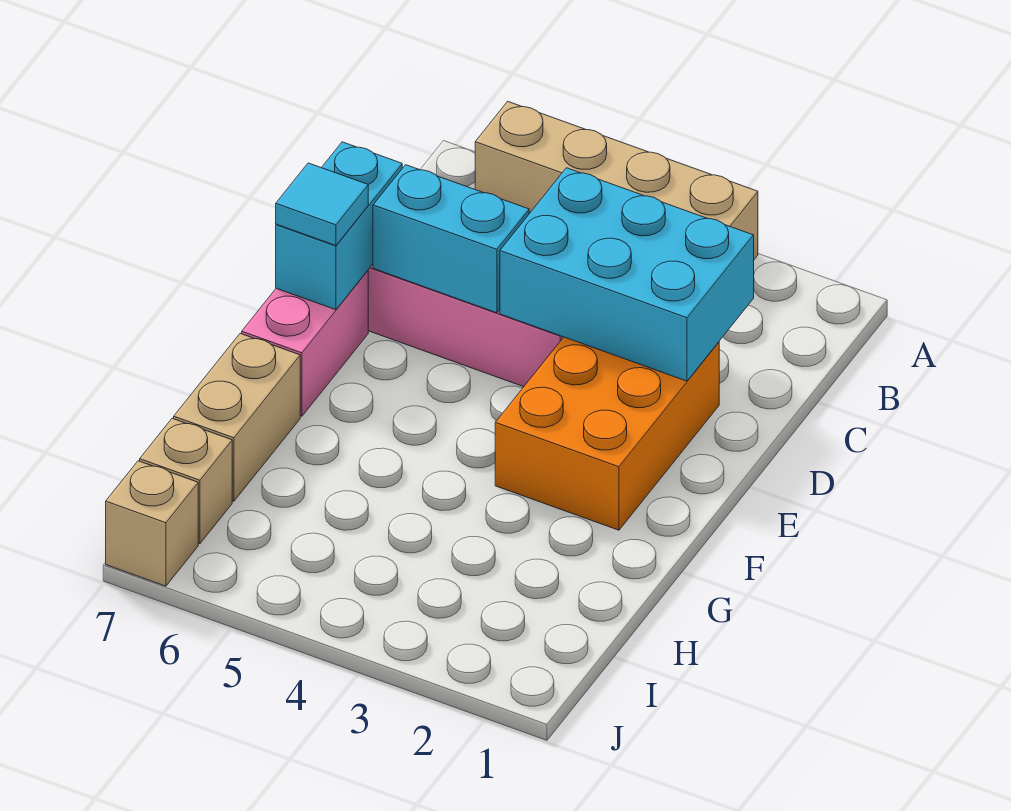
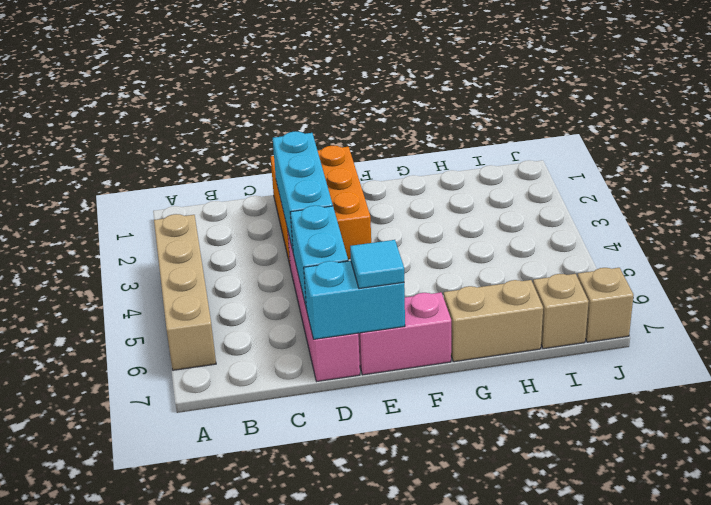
cyan 2x3 brick [500,168,754,381] -> cyan 1x3 brick [273,131,333,250]
orange 2x3 brick [495,337,719,530] -> orange 2x3 brick turned to [271,146,371,265]

